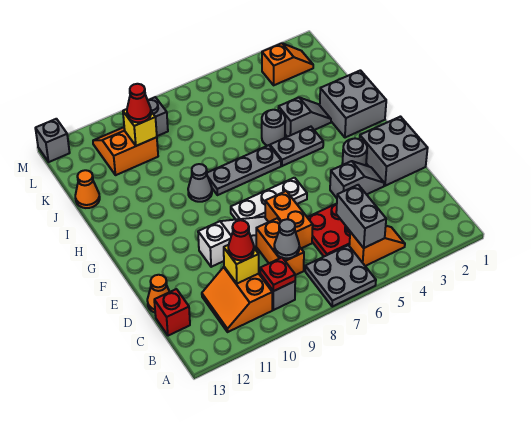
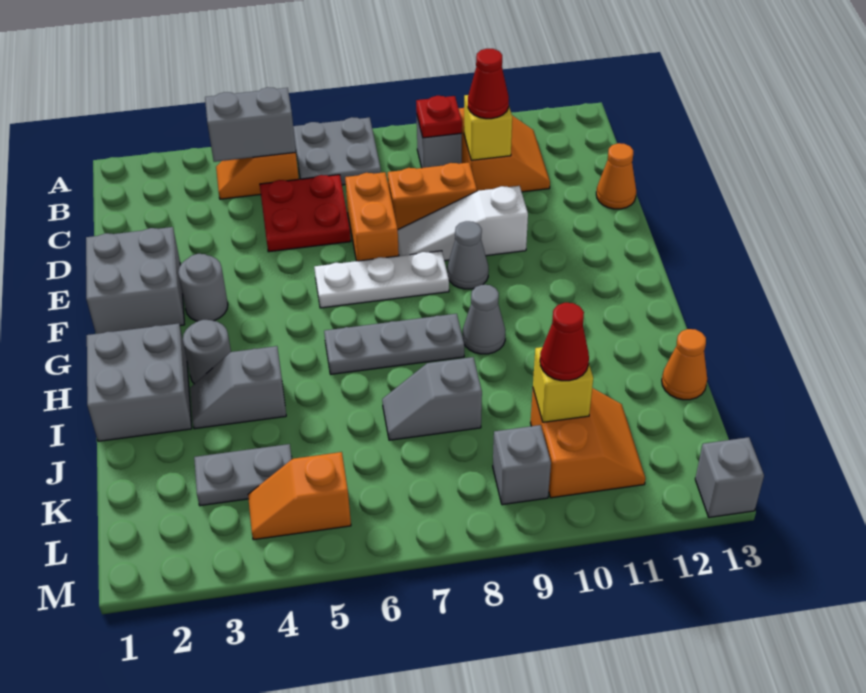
grey 1x2 brick [336,185,386,248] -> grey 1x2 brick turned to [205,87,296,162]
orange 1x2 brick [256,218,304,275] -> orange 1x2 brick turned to [388,163,477,229]
grey 1x1 cone [274,219,299,258] -> grey 1x1 cone moved to [447,221,489,289]
red 1x1 brick [154,289,190,336] -> none
grey 1x2 slope [330,161,384,198] -> grey 1x2 slope moved to [382,357,482,440]
grey 1x2 plate [270,127,323,166] -> grey 1x2 plate moved to [194,444,292,506]
grey 1x1 round brick [262,110,285,146] -> grey 1x1 round brick moved to [183,320,231,384]
orange 2x2 slope [93,127,158,175] -> orange 2x2 slope turned to [531,388,646,498]
orange 1x2 slope [262,43,313,85] -> orange 1x2 slope moved to [248,452,351,540]

